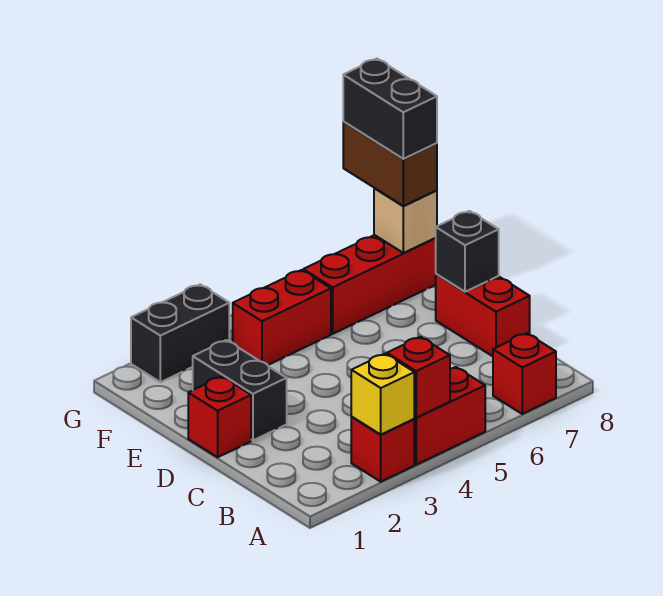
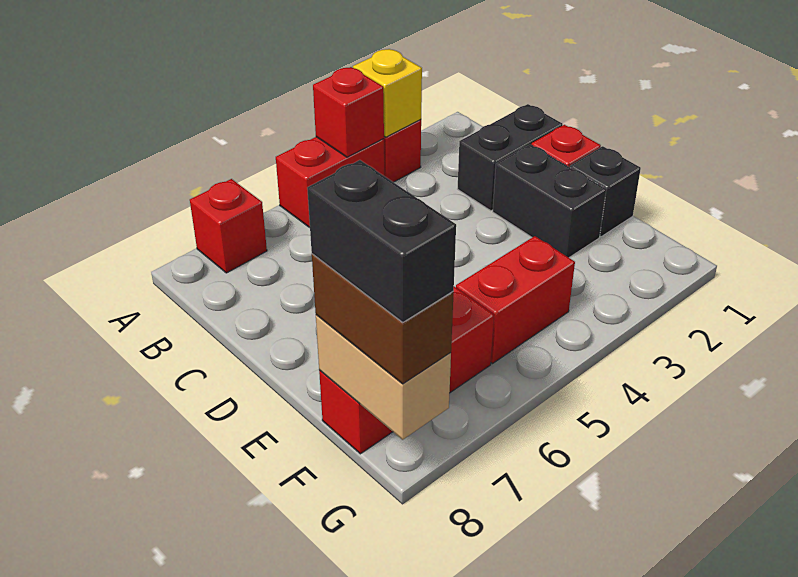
red 1x2 brick [436,274,530,356] -> none
black 1x1 brick [436,211,499,292] -> black 1x1 brick moved to [570,146,641,237]
tan 1x1 brick [374,188,437,253] -> tan 1x2 brick [316,315,451,440]
black 1x2 brick [131,285,229,382] -> black 1x2 brick moved to [458,104,563,211]

